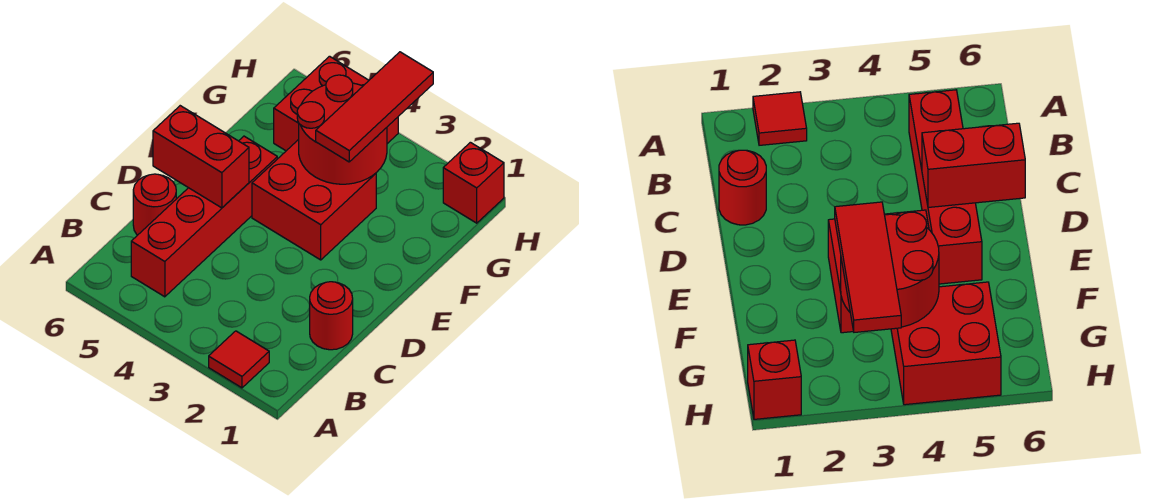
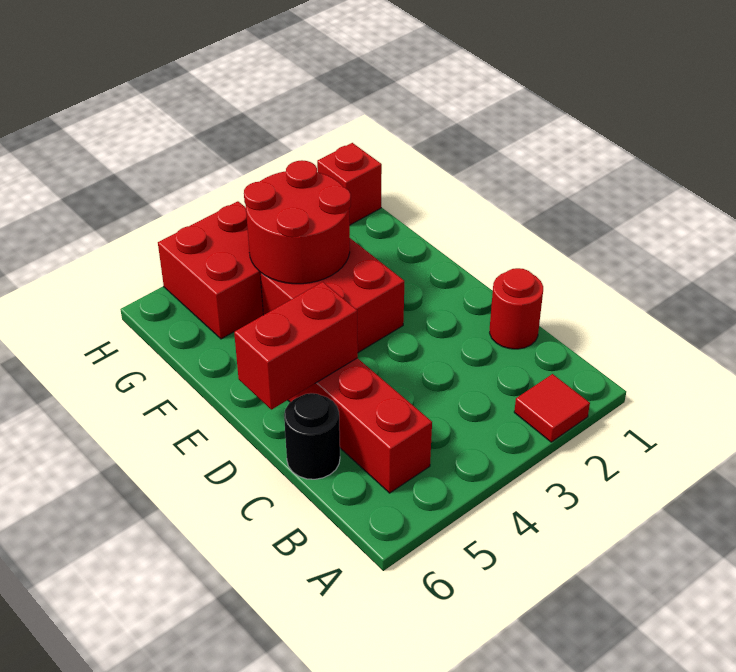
red 1x1 round brick [133,174,176,235] -> black 1x1 round brick [284,393,340,479]
red 1x3 tile [316,52,433,162] -> none

